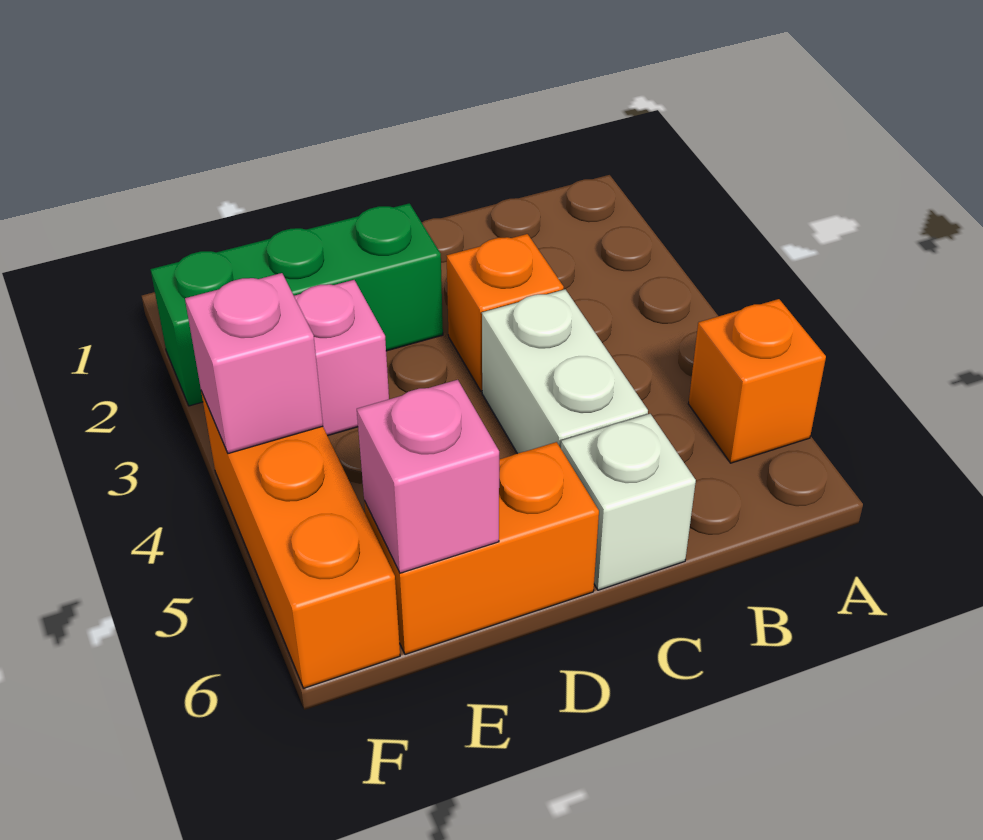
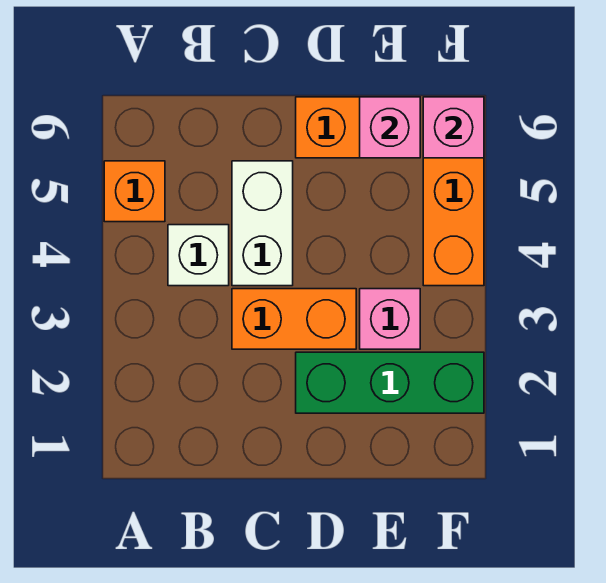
orange 1x1 brick [447,234,564,391] -> orange 1x2 brick [232,289,356,349]
white 1x1 brick [561,414,696,590] -> white 1x1 brick moved to [168,225,229,286]
pink 1x1 brick [185,273,323,454] -> pink 1x1 brick moved to [423,97,484,158]

